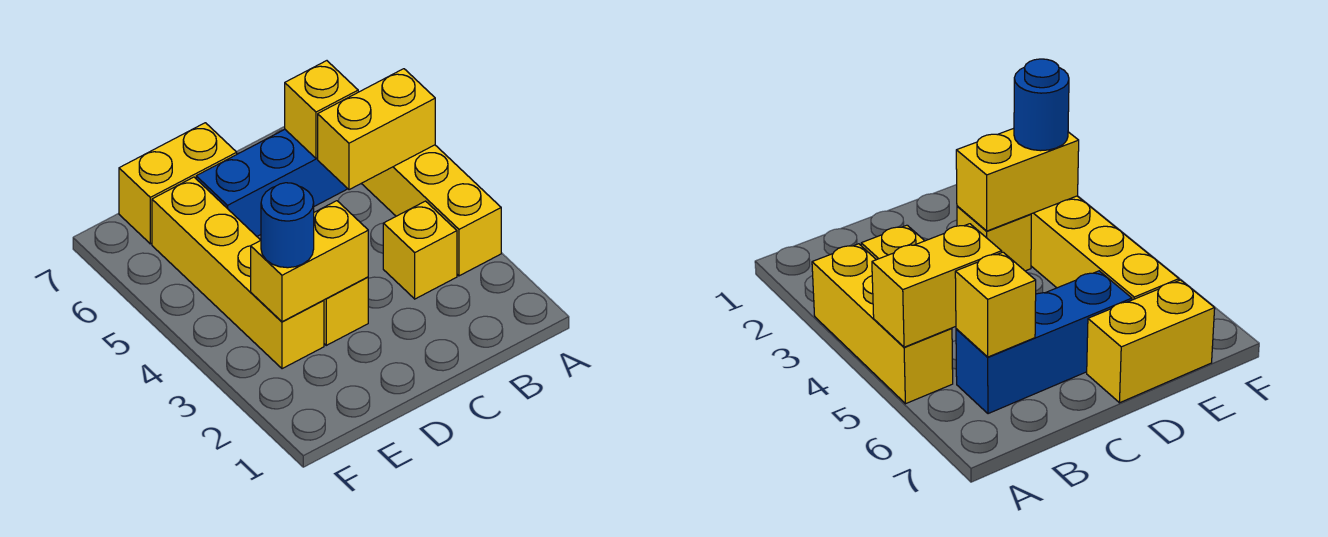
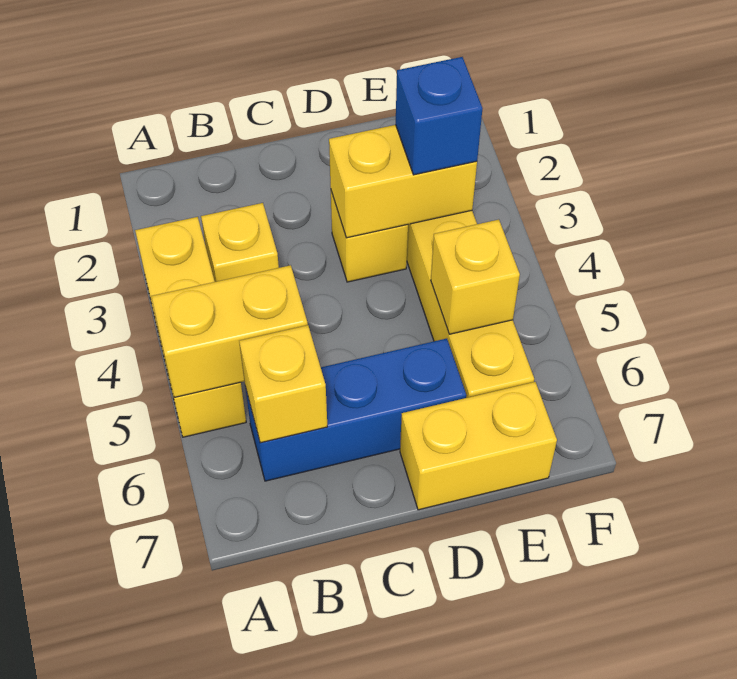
blue 1x1 round brick [261,183,314,268] -> blue 1x1 brick [396,57,483,175]
none -> yellow 1x1 brick [431,220,520,334]

